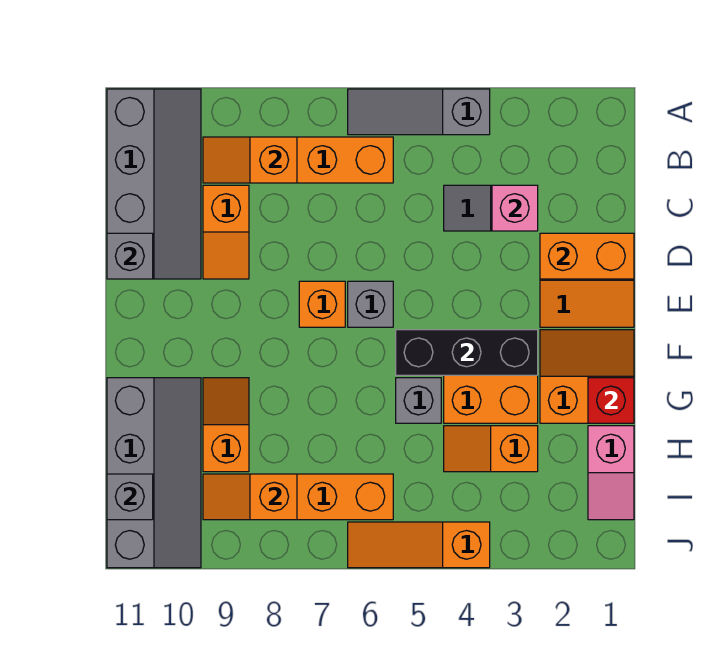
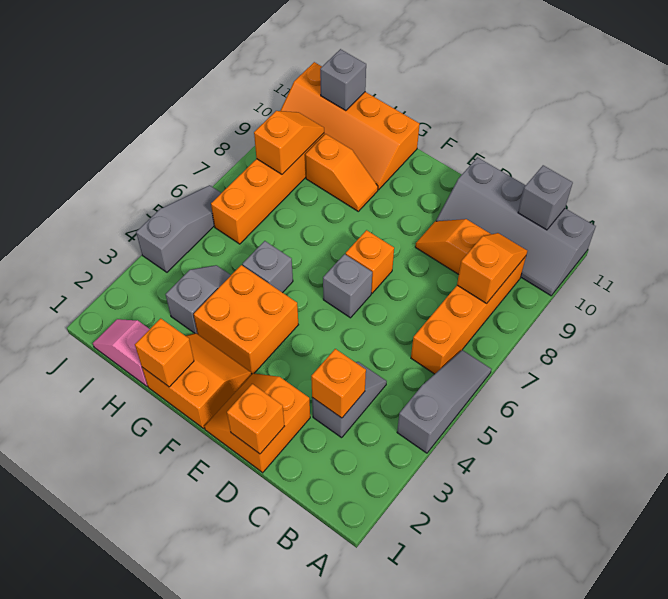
pink 1x1 brick [492,185,538,231] -> orange 1x1 brick [311,349,366,418]
orange 1x2 brick [540,233,634,279] -> orange 1x1 brick [227,384,284,454]
grey 1x1 brick [107,233,153,279] -> grey 1x1 brick moved to [518,165,573,230]
orange 2x2 slope [540,330,634,423] -> orange 2x2 slope turned to [142,333,252,429]
black 1x3 brick [396,330,538,375] -> none
red 1x1 brick [588,378,634,423] -> orange 1x1 brick [135,318,194,387]
grey 2x4 slope [107,378,201,568] -> orange 2x4 slope [280,62,420,190]
orange 1x2 slope [444,426,538,472] -> grey 1x2 slope [166,265,231,334]
orange 1x3 slope [348,522,490,568] -> grey 1x3 slope [136,185,221,272]

